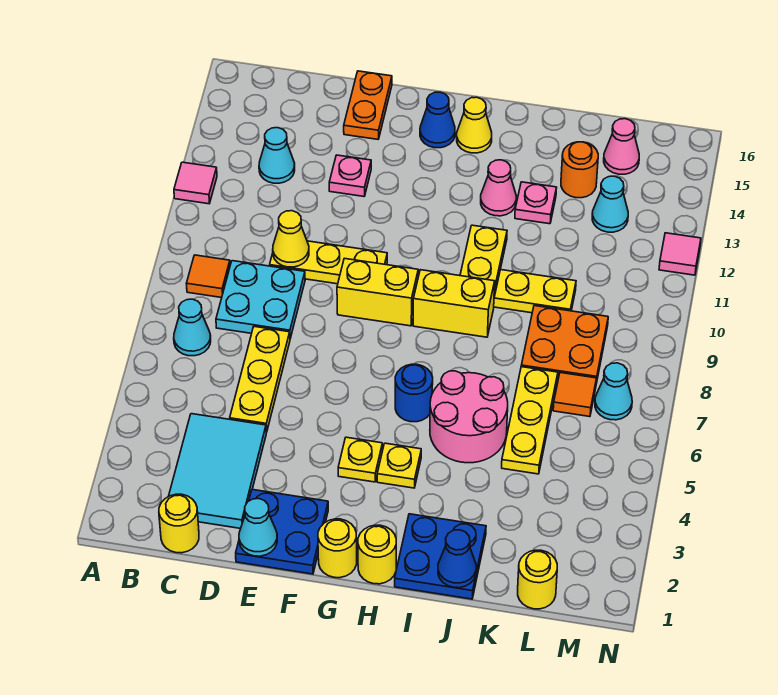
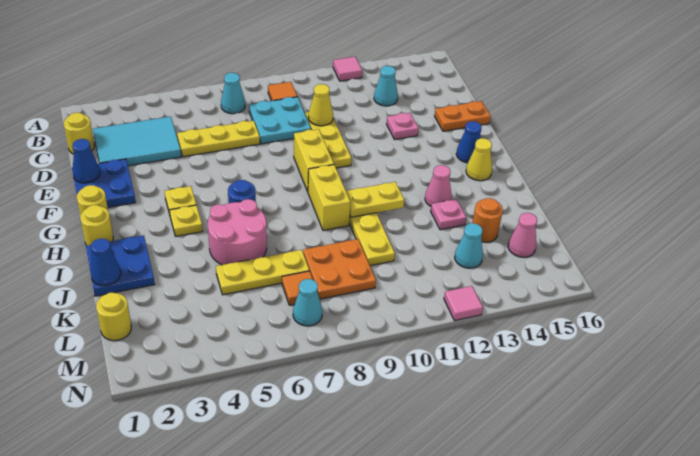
cyan 1x1 cone [239,499,277,556] -> blue 1x1 cone [72,139,100,183]

